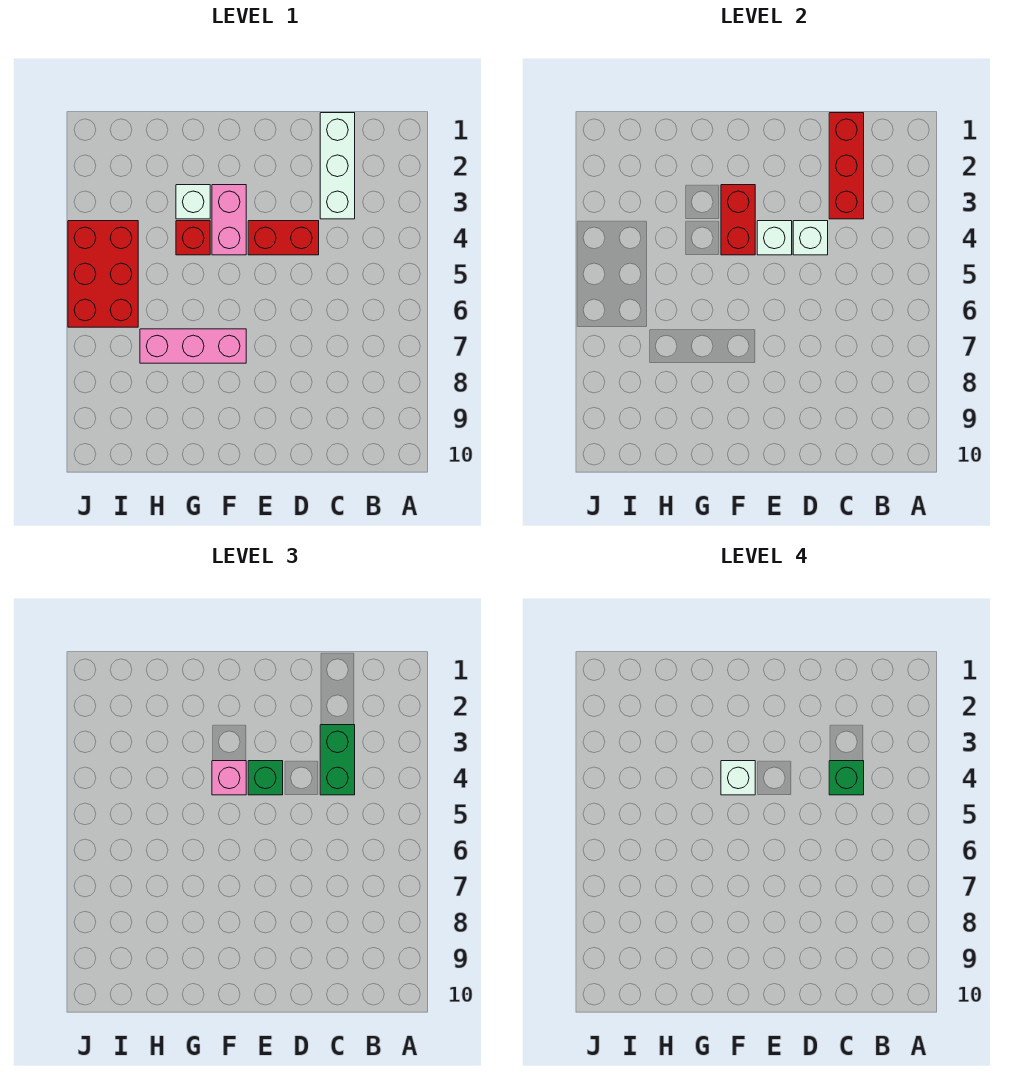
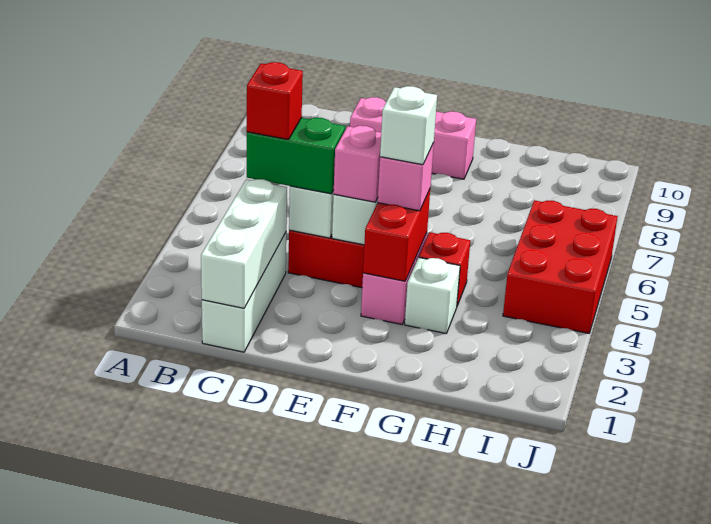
red 1x3 brick [829,113,864,219] -> white 1x3 brick [201,179,287,308]
green 1x2 brick [320,725,355,795] -> green 1x2 brick turned to [247,118,345,194]
green 1x1 brick [829,761,864,795] -> red 1x1 brick [247,62,303,140]
green 1x1 brick [248,761,283,795] -> pink 1x1 brick [333,126,381,202]
pink 1x3 brick [140,329,246,363] -> pink 1x3 brick moved to [350,97,476,179]

